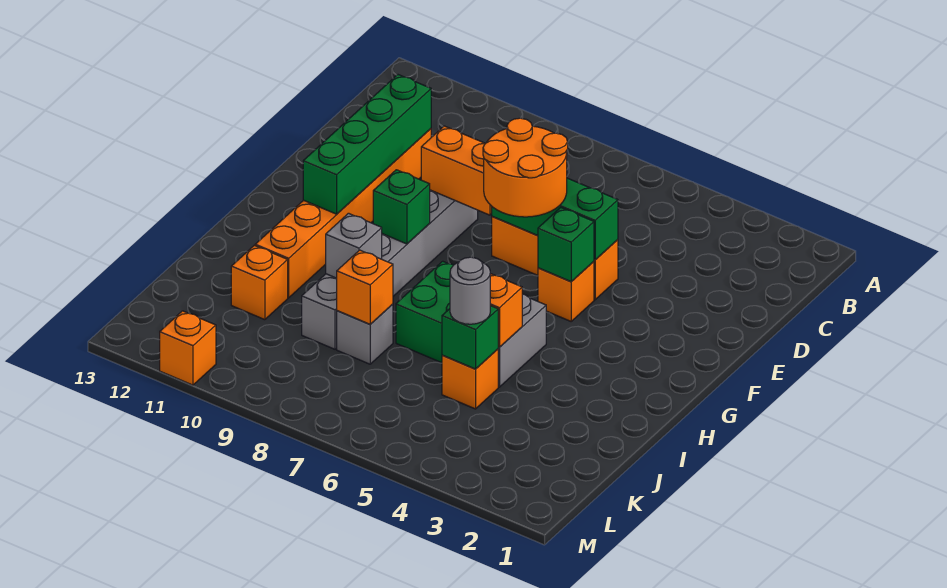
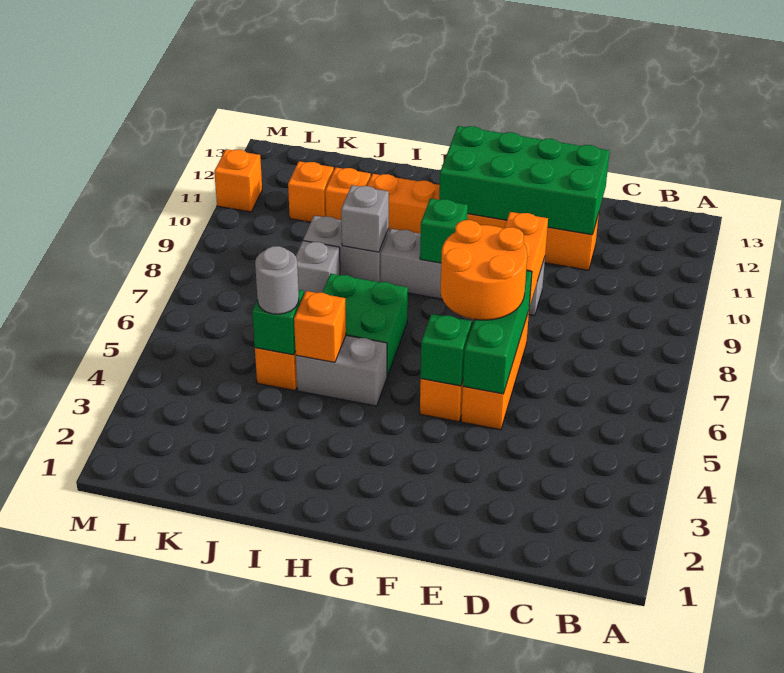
green 1x4 brick [303,75,431,214] -> green 2x4 brick [439,126,610,235]
orange 1x1 brick [337,250,393,324] -> orange 1x1 brick moved to [288,161,334,222]

